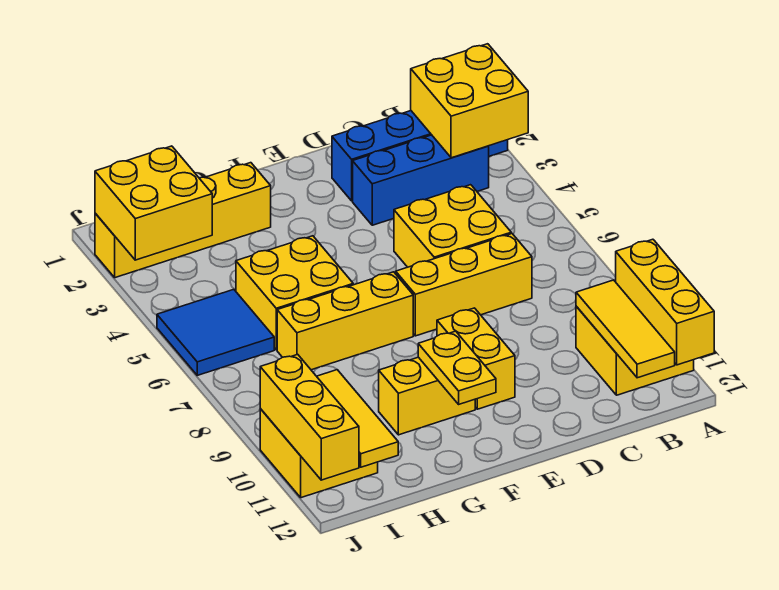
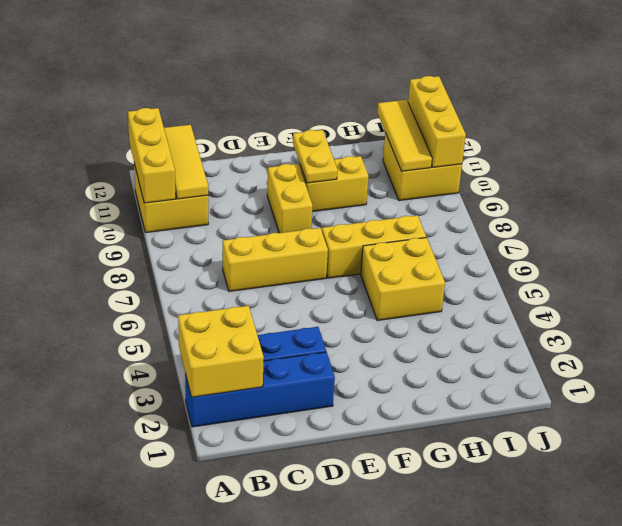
yellow 2x2 brick [394,185,511,267] -> none
yellow 1x4 brick [95,163,271,278] -> none
yellow 2x2 brick [95,146,212,260] -> none
blue 2x2 tile [157,289,274,375] -> none

